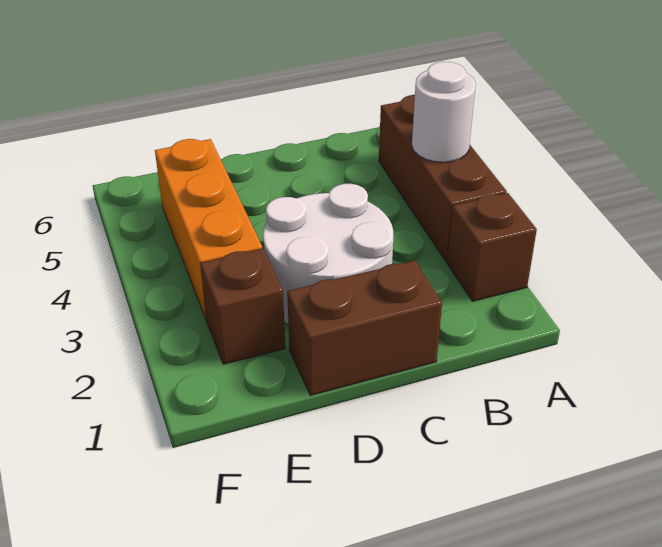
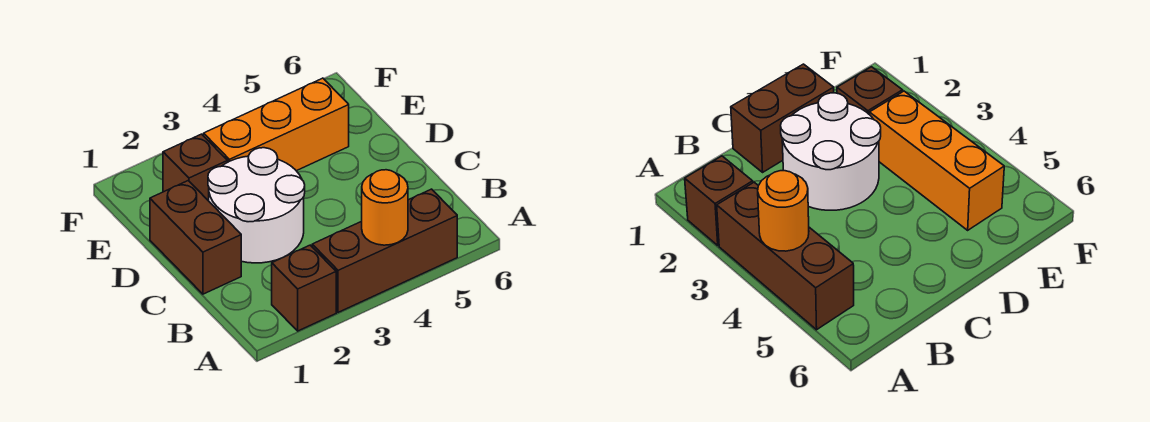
white 1x1 round brick [412,62,476,162] -> orange 1x1 round brick [362,170,408,245]

